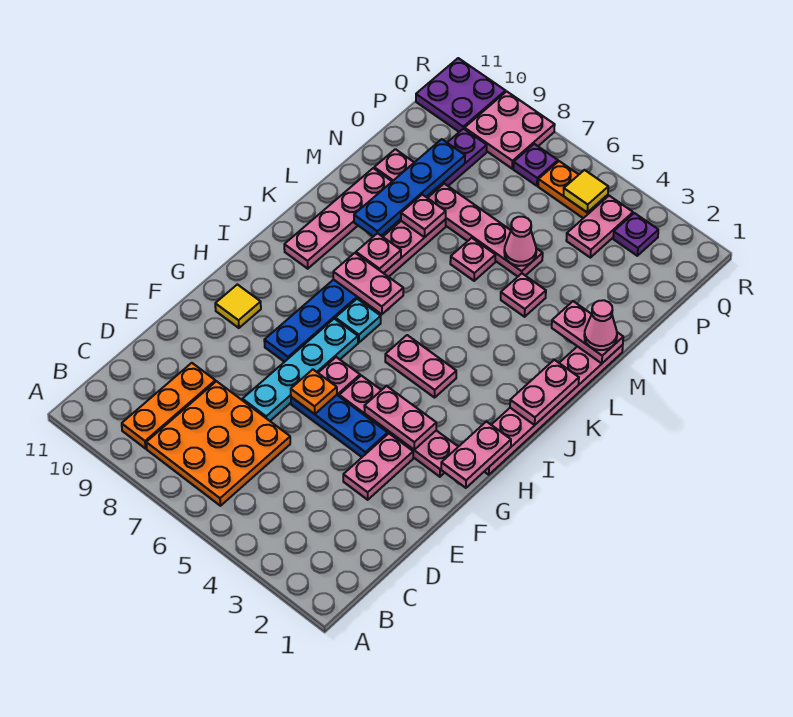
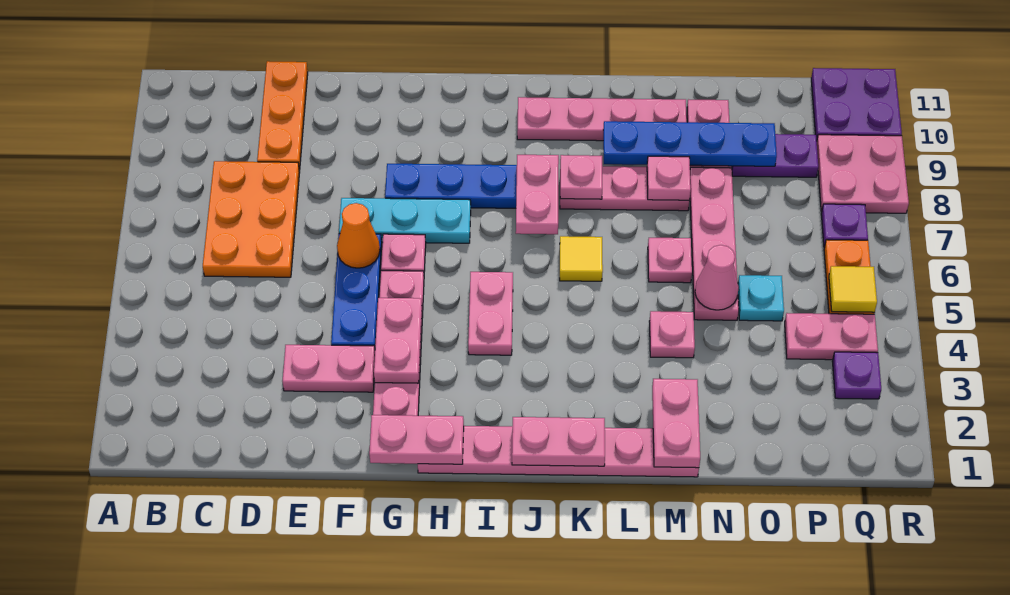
orange 3x3 plate [146,381,290,506] -> orange 2x3 plate [203,161,300,277]
orange 1x3 plate [122,363,215,449] -> orange 1x3 plate turned to [257,61,308,171]
cyan 1x4 plate [242,319,358,421] -> cyan 1x3 plate [339,198,471,243]
orange 1x1 plate [291,369,337,414] -> orange 1x1 cone [337,203,380,268]
yellow 1x1 tile [215,284,261,328] -> yellow 1x1 tile moved to [560,236,603,281]
cyan 1x1 plate [335,299,381,342] -> cyan 1x1 plate moved to [738,275,784,321]
pink 1x1 cone [584,300,617,350] -> none

